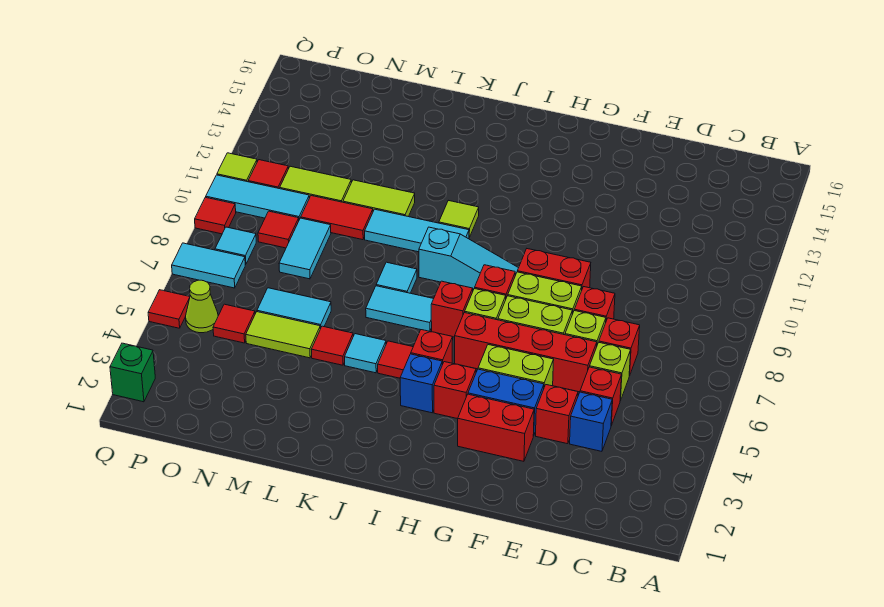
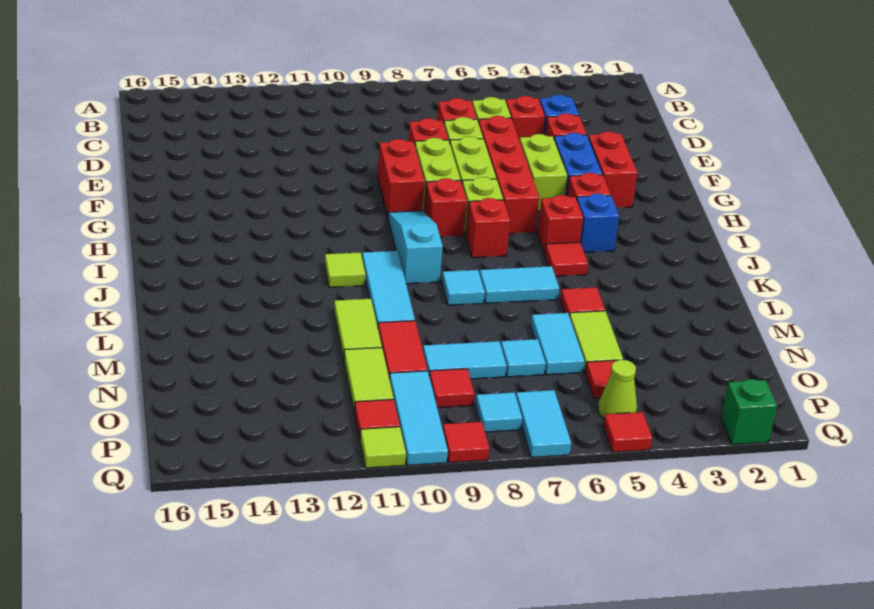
cyan 1x2 tile [366,286,433,331] -> cyan 1x2 tile turned to [480,266,559,303]
cyan 1x1 tile [345,334,386,373] -> cyan 1x1 tile moved to [501,339,546,377]

